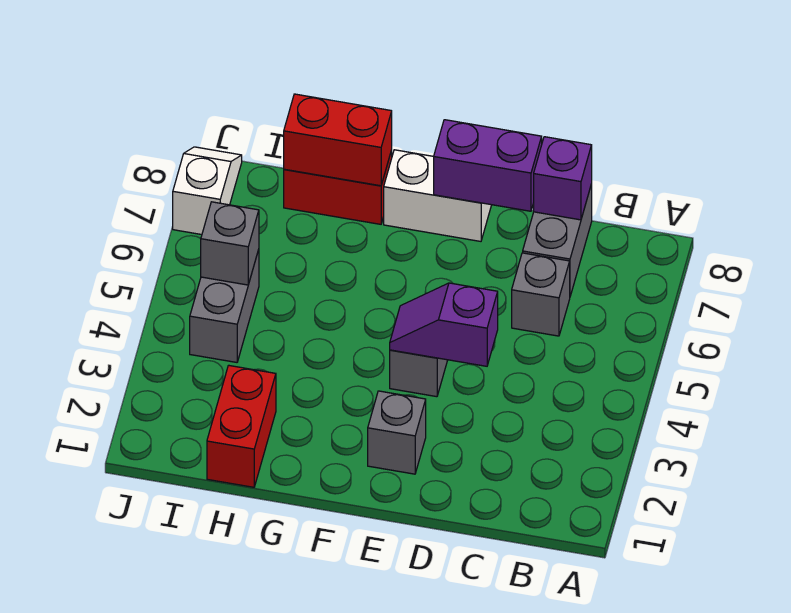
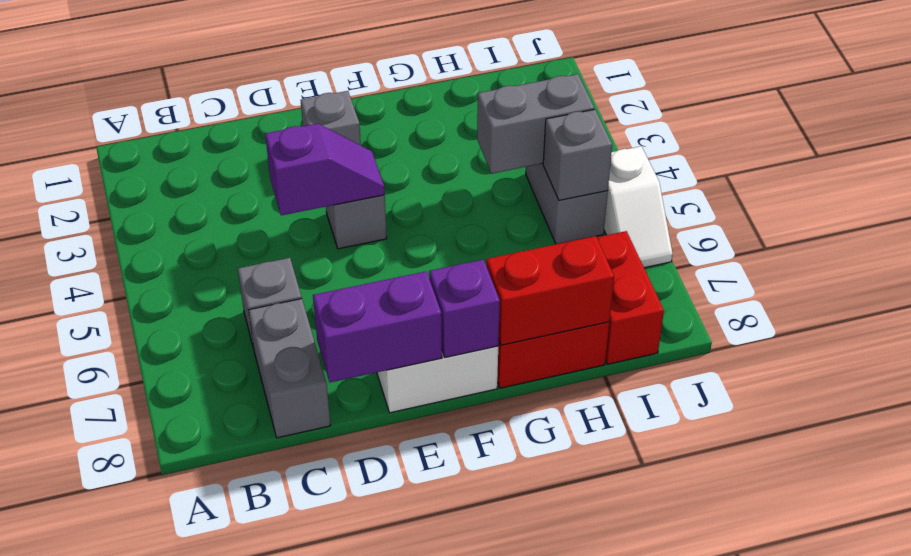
purple 1x1 brick [534,137,592,220] -> purple 1x1 brick moved to [429,259,500,357]
red 1x2 brick [207,365,276,487] -> red 1x2 brick moved to [597,231,664,364]
none -> grey 1x2 brick [477,74,594,174]
white 1x2 slope [173,147,242,235] -> white 1x2 slope moved to [604,146,673,268]

